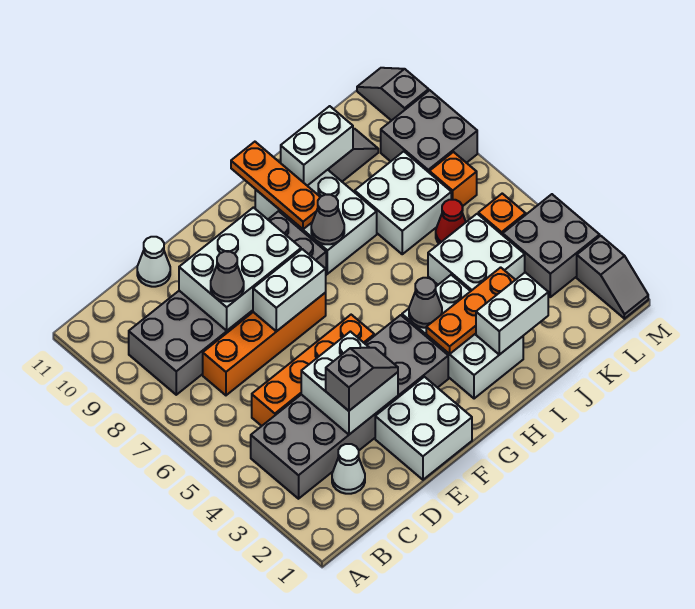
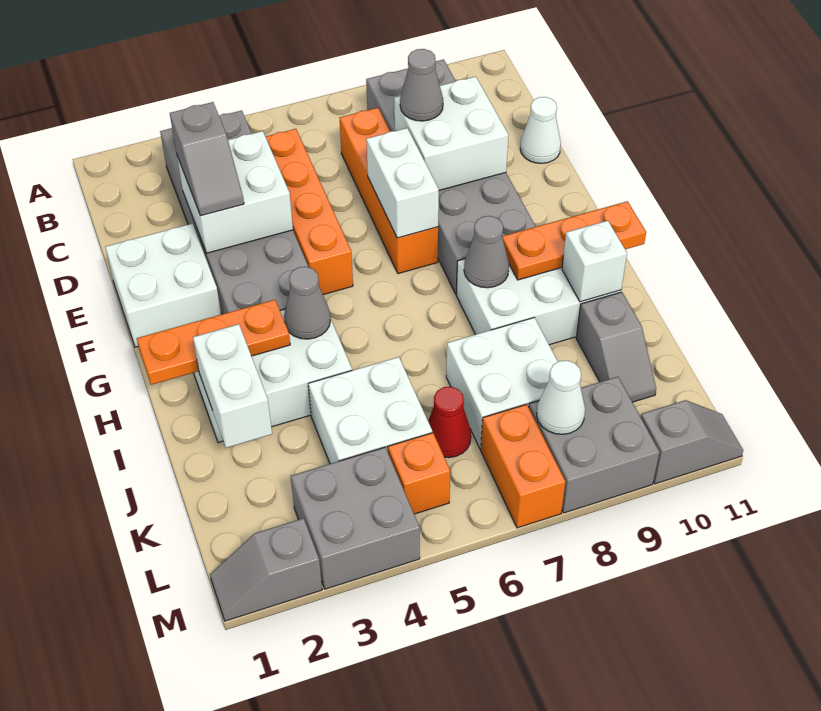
white 1x1 cone [332,444,365,494] -> white 1x1 cone moved to [537,361,585,434]
white 2x3 brick [179,208,301,331] -> white 2x2 brick [394,77,508,190]
orange 1x3 plate [426,267,515,354] -> orange 1x3 plate turned to [137,300,290,385]
white 1x2 brick [281,106,353,186] -> white 1x1 brick [562,221,627,302]
orange 1x1 brick [429,152,477,206] -> orange 1x2 brick [481,404,565,528]

